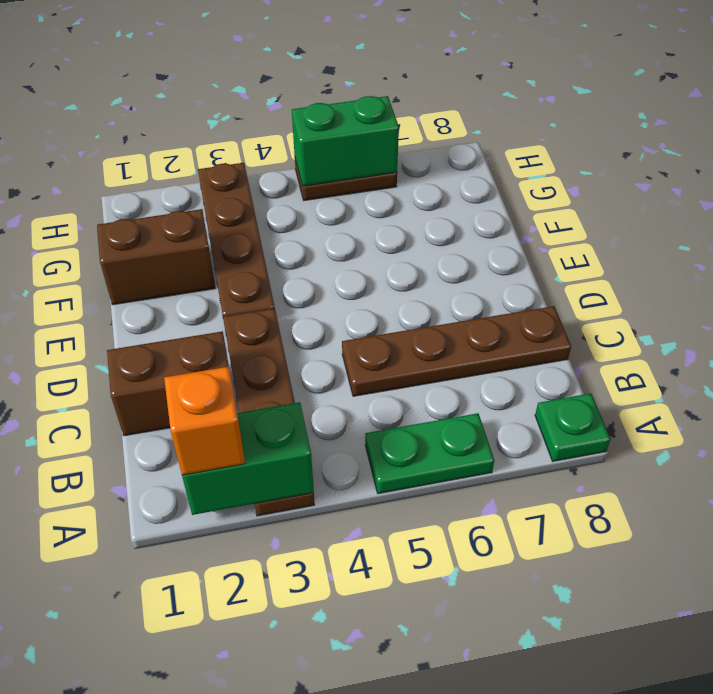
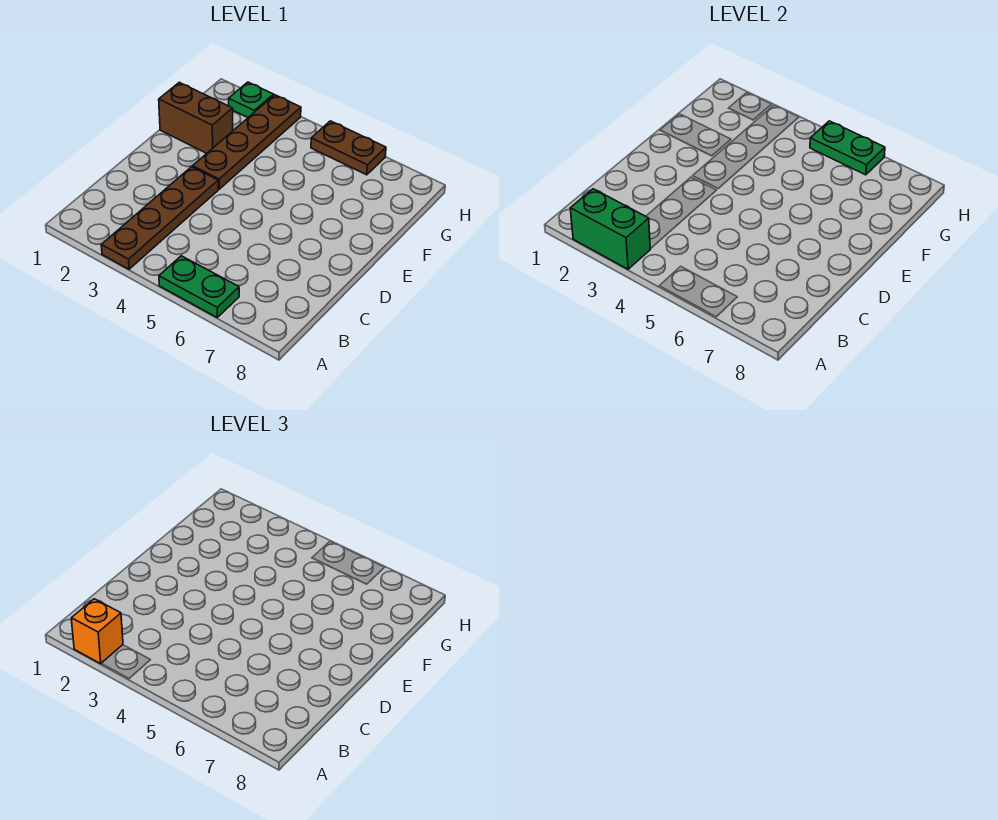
green 1x1 plate [535,393,611,461] -> green 1x1 plate moved to [229,82,274,117]
brown 1x2 brick [107,331,229,436] -> none
brown 1x4 plate [342,306,571,396] -> none
green 1x2 brick [292,96,399,186] -> green 1x2 plate [810,121,885,175]

